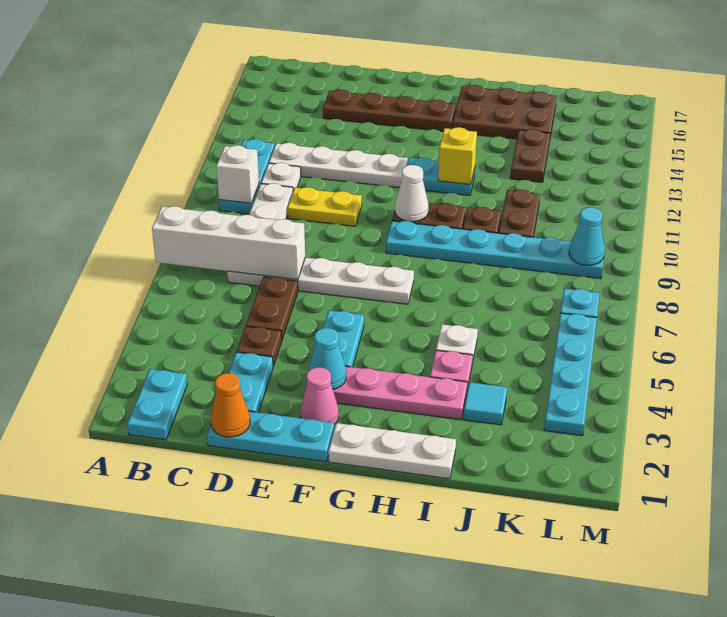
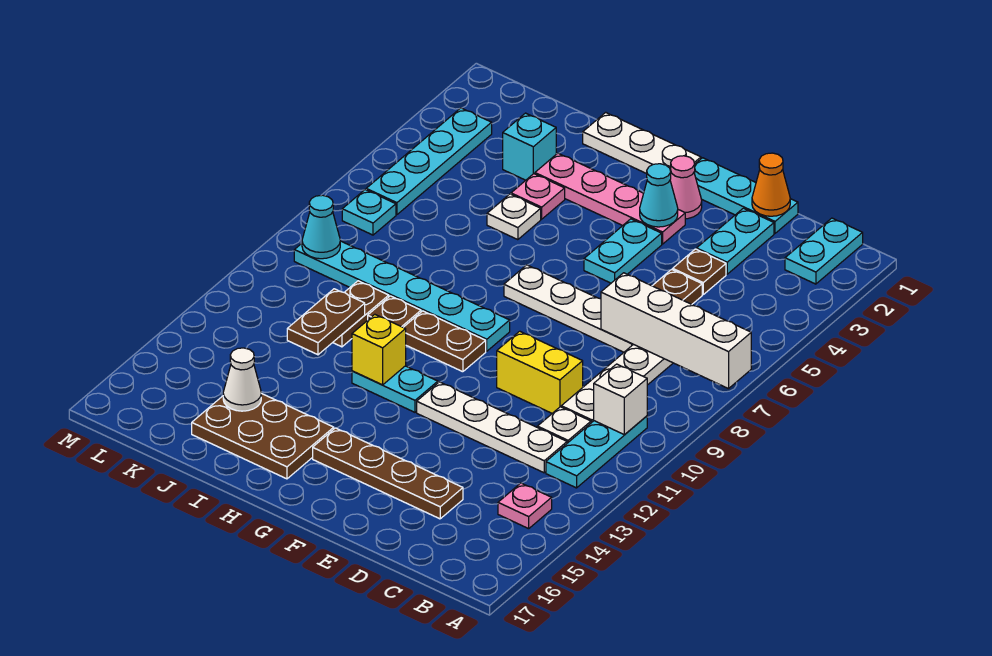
none -> pink 1x1 plate [498,483,552,529]
yellow 1x2 plate [288,187,362,226] -> yellow 1x2 brick [497,331,583,413]
white 1x1 cone [395,165,429,222] -> white 1x1 cone moved to [223,348,261,411]
cyan 1x1 tile [464,382,507,425] -> cyan 1x1 brick [503,113,556,180]
brown 1x2 plate [510,129,550,182] -> brown 1x2 plate moved to [287,289,365,355]

